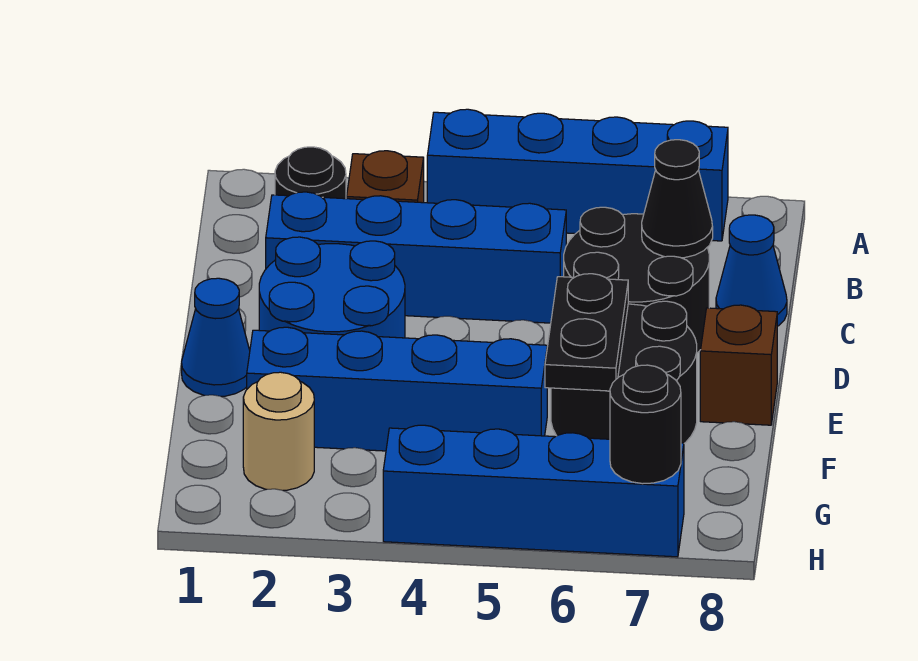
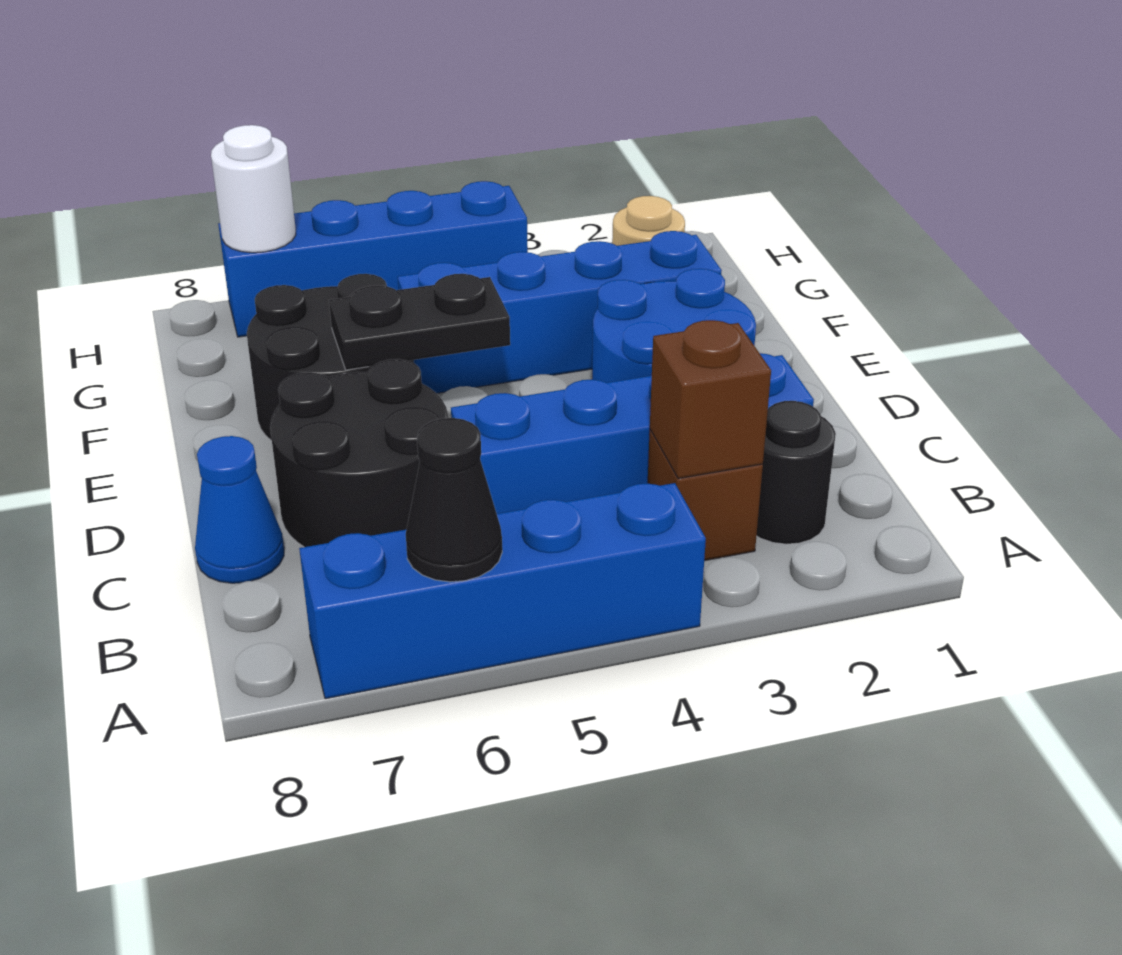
black 1x1 cone [642,140,713,258] -> black 1x1 cone moved to [406,418,502,582]
blue 1x1 cone [182,278,250,396] -> none
black 1x2 plate [545,274,628,391] -> black 1x2 plate turned to [329,274,510,370]
brown 1x1 brick [700,305,777,425] -> brown 1x1 brick moved to [650,320,771,479]
black 1x1 round brick [610,365,681,484] -> white 1x1 round brick [211,125,296,253]

